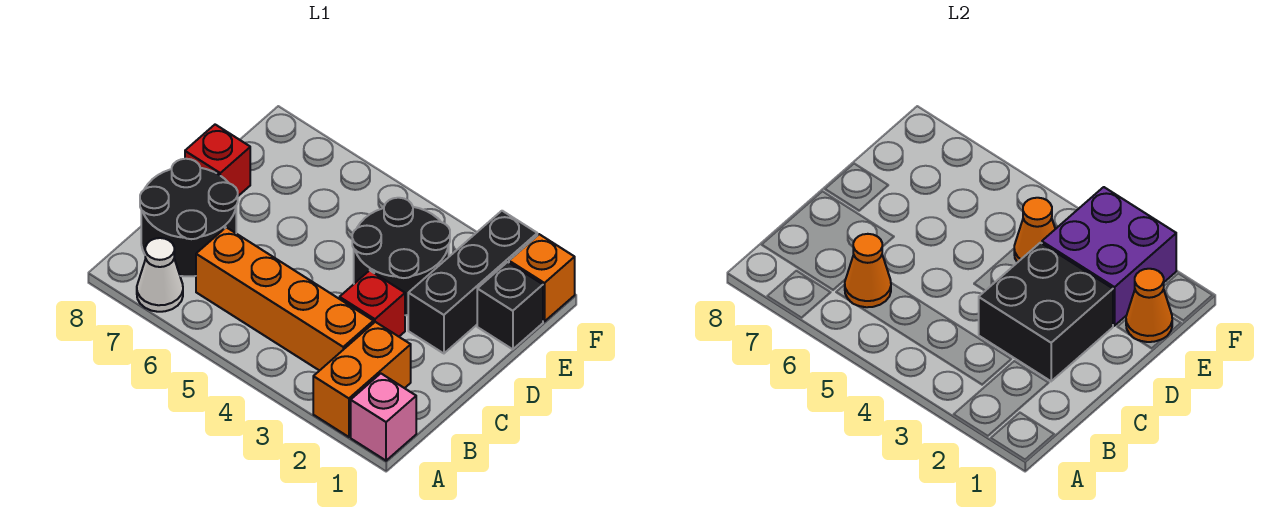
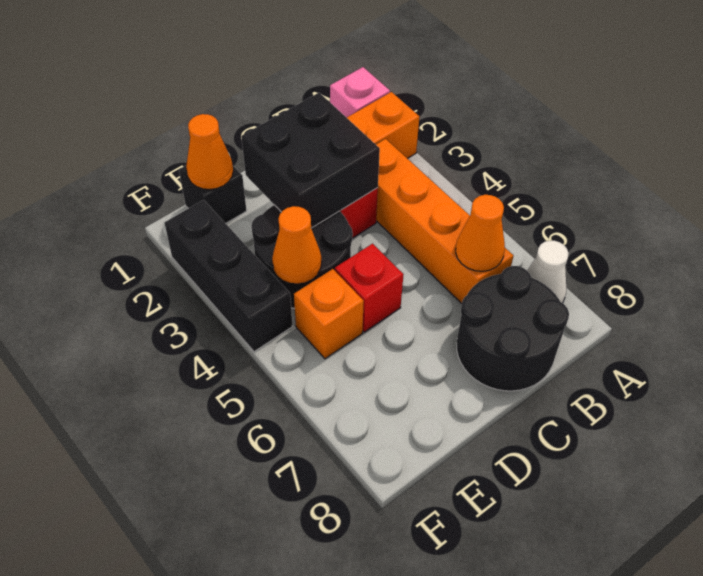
black 1x3 brick [408,211,537,353] -> black 1x3 brick turned to [164,200,292,352]
red 1x1 brick [185,125,250,196] -> red 1x1 brick moved to [335,244,403,332]
purple 2x2 brick [1042,187,1176,326] -> none
orange 1x1 brick [509,234,575,322] -> orange 1x1 brick moved to [294,269,364,359]

